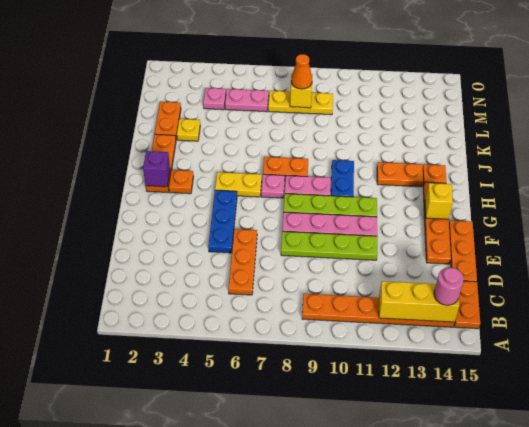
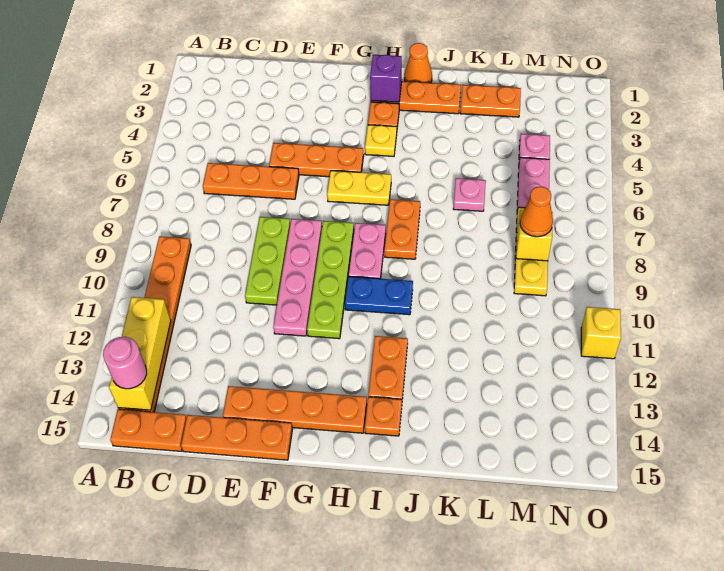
blue 1x3 plate [208,190,237,253] -> orange 1x3 plate [269,143,364,177]
lime 1x4 plate [281,231,377,260] -> lime 1x3 plate [245,217,290,305]
yellow 1x1 brick [425,183,453,219] -> yellow 1x1 brick moved to [581,307,621,359]
yellow 1x2 plate [215,172,262,197] -> yellow 1x2 plate turned to [327,171,391,205]
pink 1x1 plate [261,174,285,198] -> pink 1x1 plate moved to [453,178,486,211]
none -> orange 1x1 cone [404,43,432,83]
yellow 1x1 plate [177,119,200,141] -> yellow 1x1 plate moved to [365,125,397,156]

